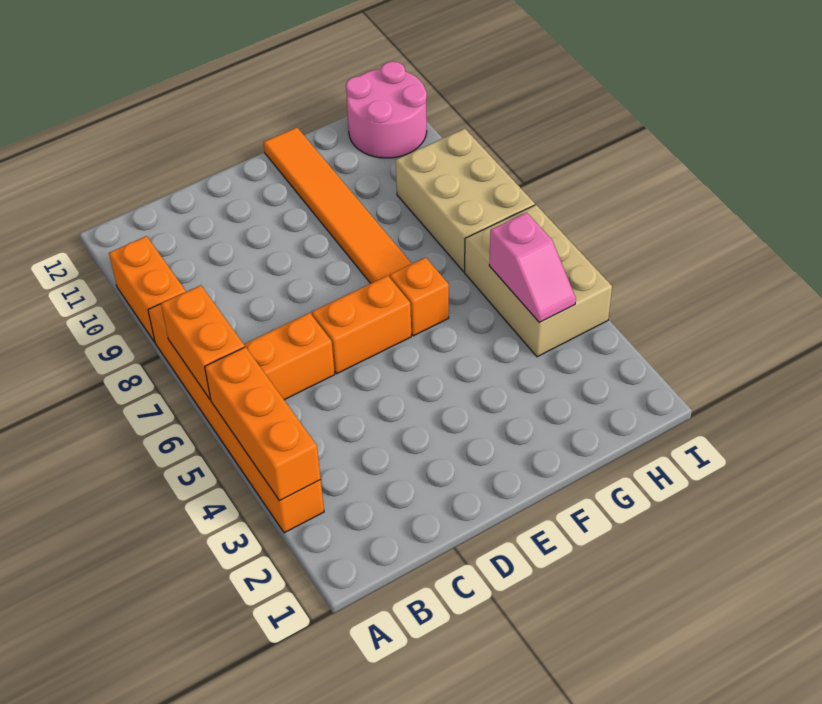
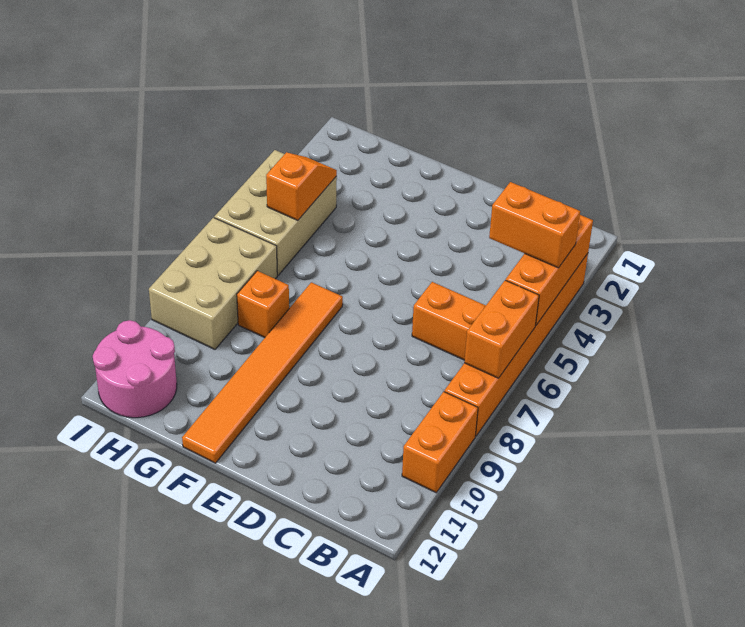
orange 1x2 brick [312,276,411,374] -> orange 1x2 brick moved to [489,182,580,268]
orange 1x1 brick [390,257,449,336] -> orange 1x1 brick moved to [237,271,289,338]
pink 1x2 slope [489,213,576,323] -> orange 1x2 slope [266,152,337,220]

